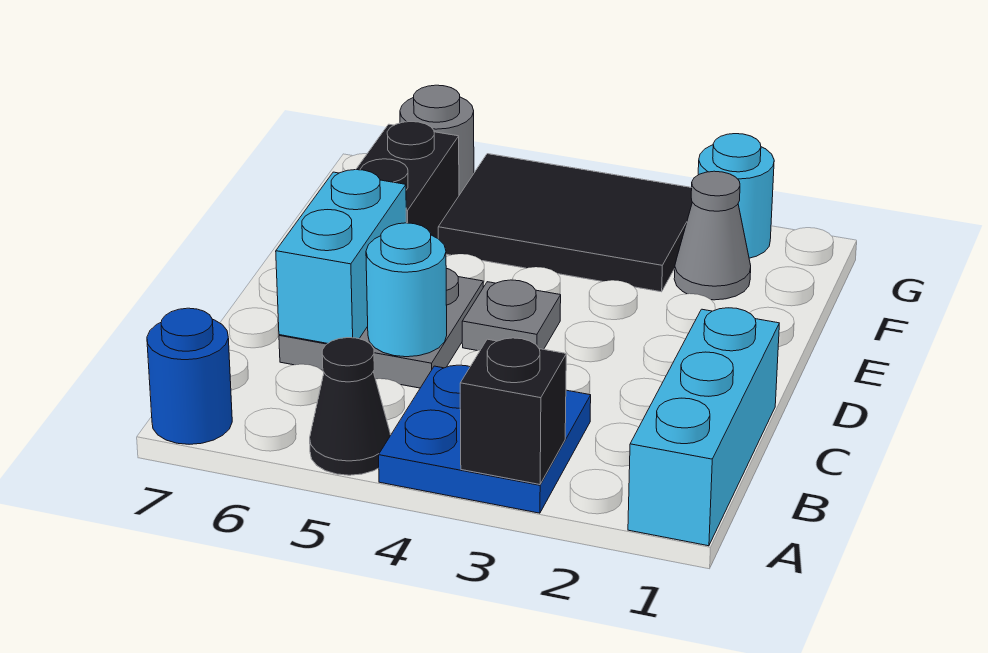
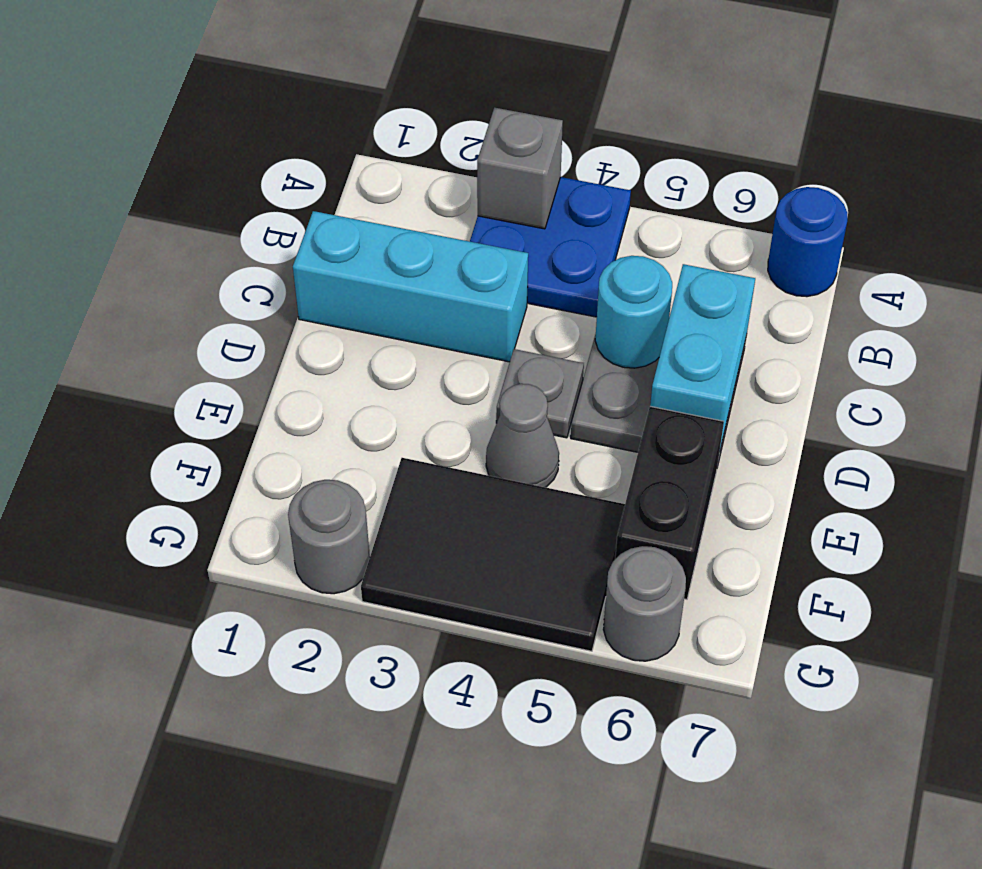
cyan 1x3 brick [628,308,779,546] -> cyan 1x3 brick turned to [293,211,528,362]
black 1x1 brick [460,338,566,485] -> grey 1x1 brick [477,108,563,229]
black 1x1 cone [310,338,391,475] -> none
grey 1x1 cone [674,171,751,300] -> grey 1x1 cone moved to [486,384,559,487]
cyan 1x1 round brick [698,134,774,258] -> grey 1x1 round brick [288,480,370,594]

